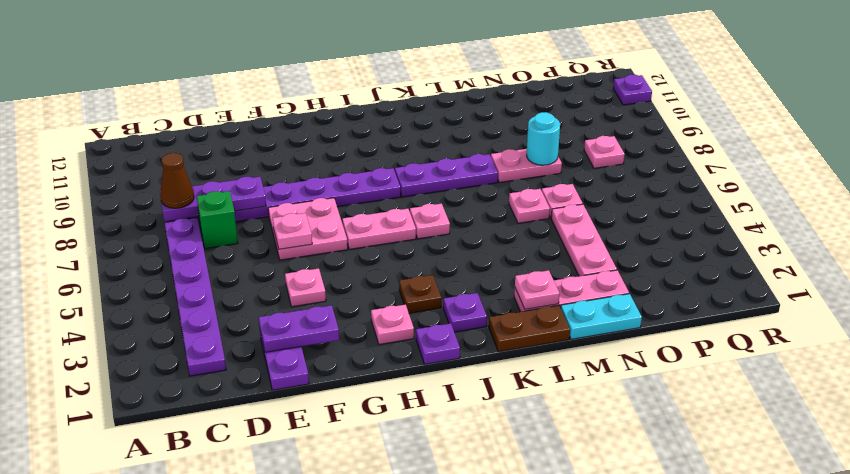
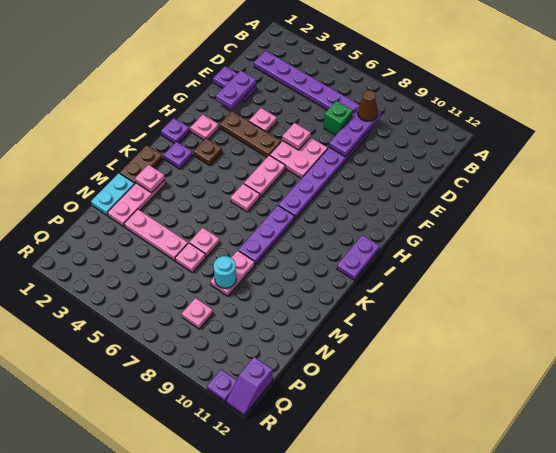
none -> brown 1x3 plate [220,111,281,157]
none -> purple 1x2 plate [337,235,380,280]
none -> purple 1x2 slope [226,357,272,415]

